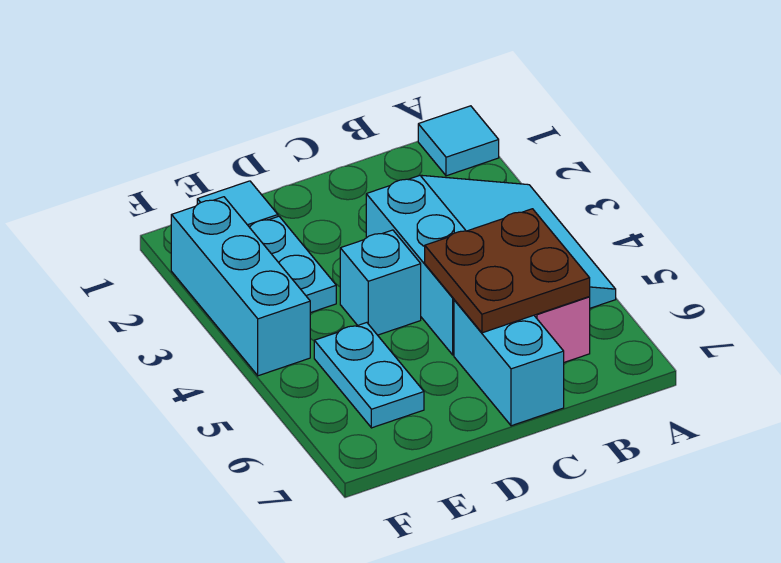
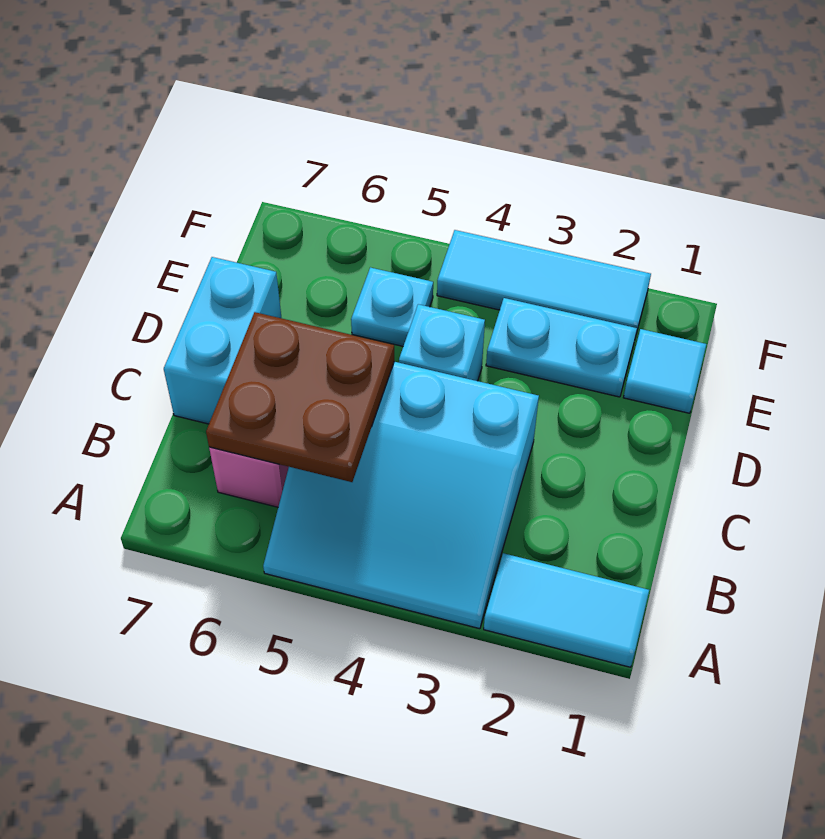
cyan 1x1 tile [418,106,499,176] -> cyan 1x2 tile [484,553,649,667]
cyan 1x2 brick [454,300,564,426] -> cyan 1x2 brick turned to [164,257,281,424]
cyan 1x2 plate [314,323,424,428] -> cyan 1x1 plate [351,267,433,346]
cyan 1x3 brick [171,197,310,376] -> cyan 1x3 tile [437,230,651,334]

